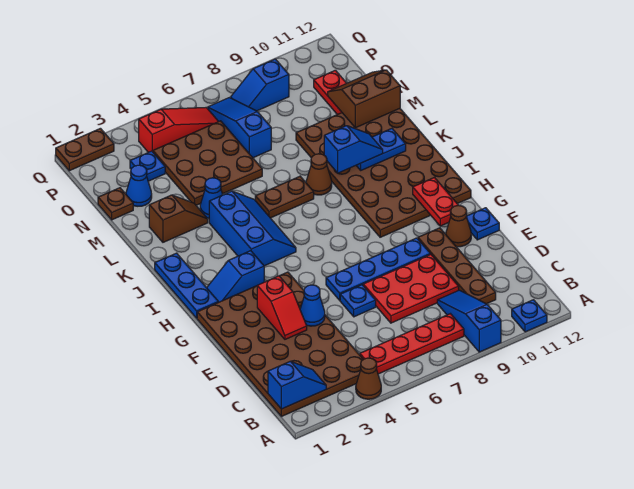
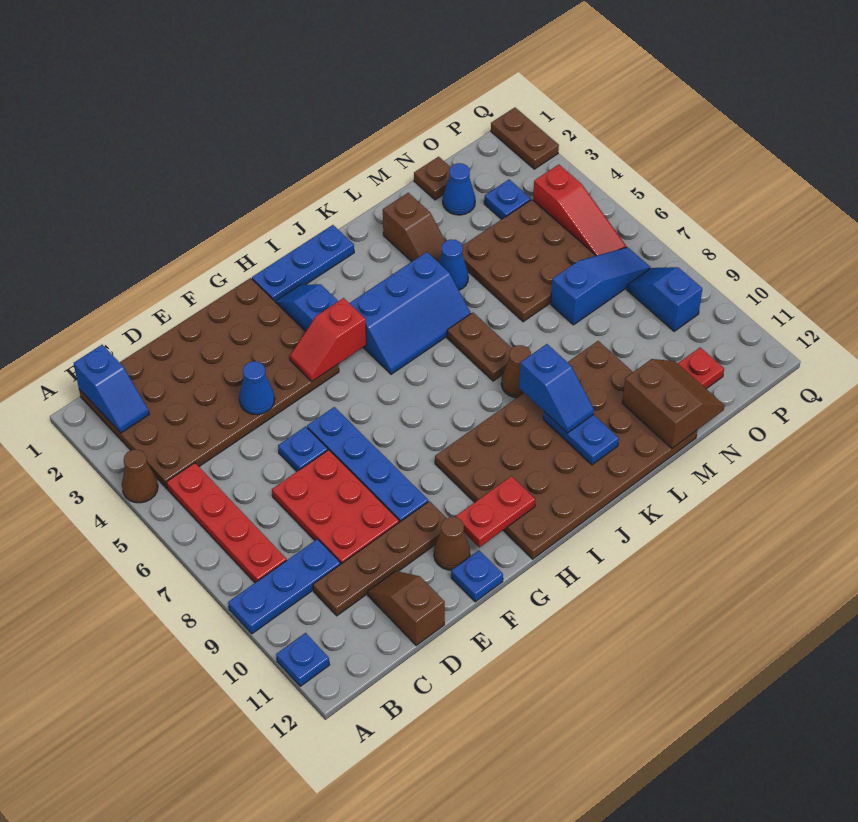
blue 1x3 slope [437,290,501,352] -> blue 1x3 plate [228,539,341,634]
none -> brown 1x2 slope [368,571,445,645]
red 1x2 slope [257,276,307,339] -> red 1x2 slope moved to [290,298,367,381]

